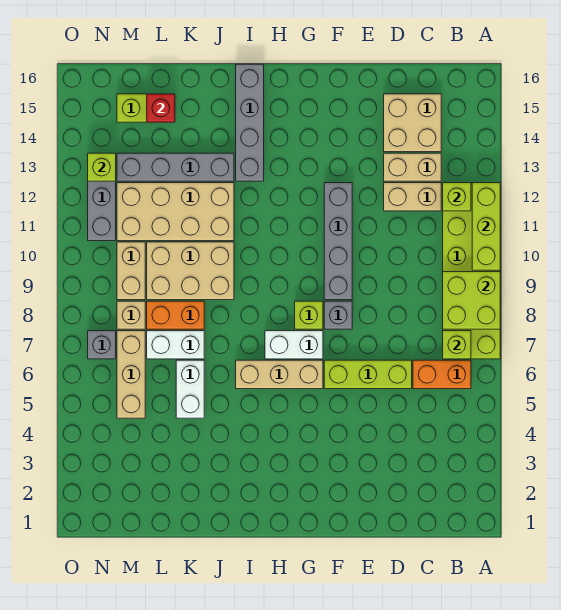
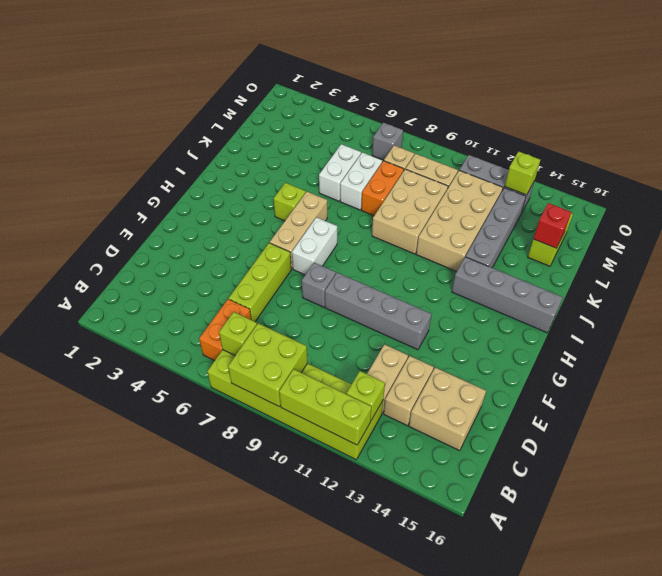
lime 1x1 brick [295,301,323,329] -> lime 1x1 brick moved to [274,183,306,221]
white 1x2 brick [176,360,204,418] -> white 1x2 brick turned to [319,144,361,201]
tan 1x3 brick [117,331,145,418] -> none

